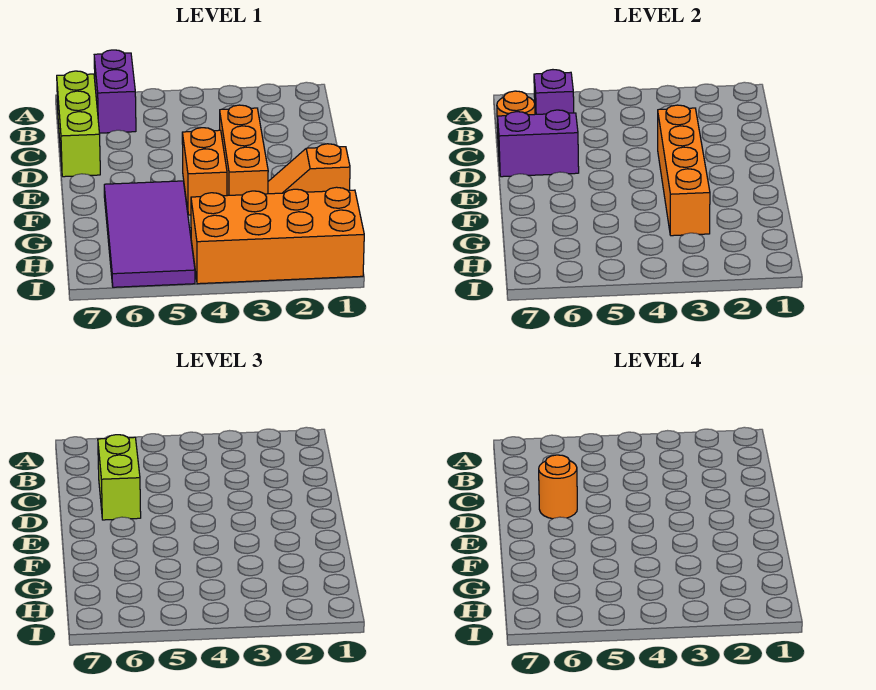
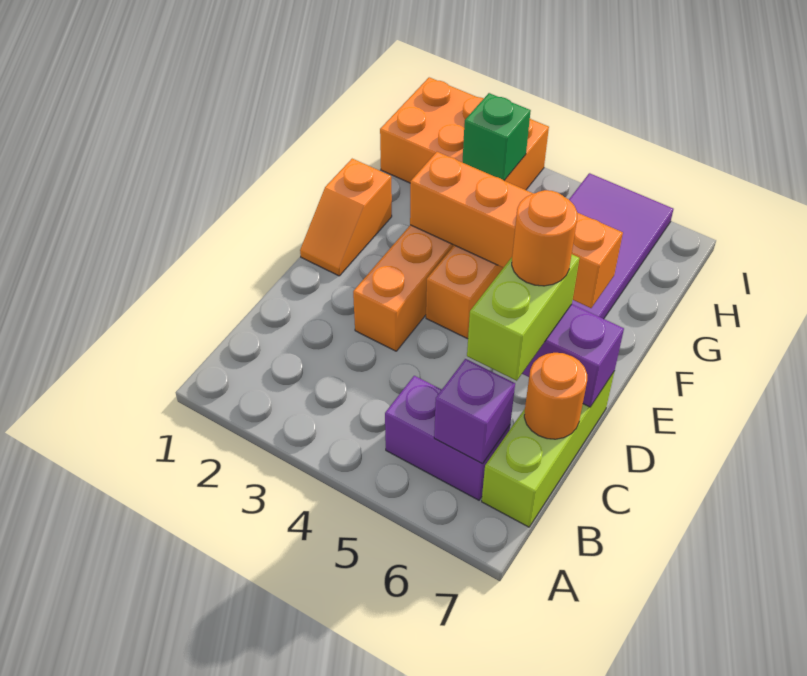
purple 1x2 brick [94,50,136,133] -> purple 1x2 brick turned to [385,376,510,500]
orange 1x4 brick [658,105,710,236] -> orange 1x4 brick turned to [410,152,623,308]
orange 1x2 slope [268,144,350,194] -> orange 1x2 slope turned to [300,159,392,276]
orange 2x4 brick [191,187,364,284] -> orange 2x3 brick [380,77,549,190]
none -> green 1x1 brick [462,93,531,180]

